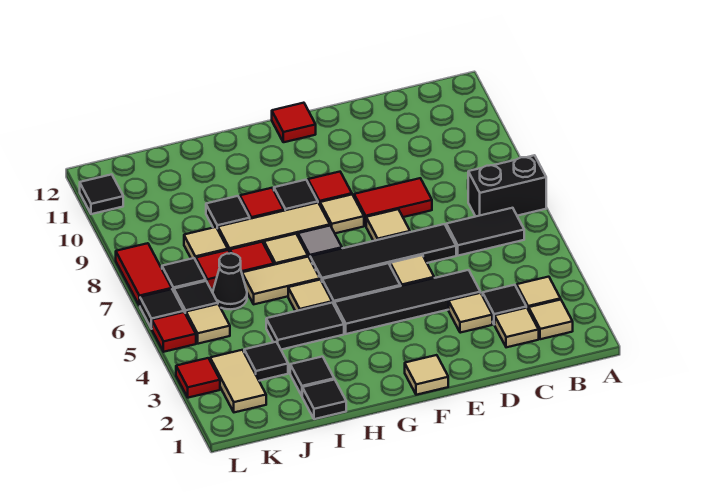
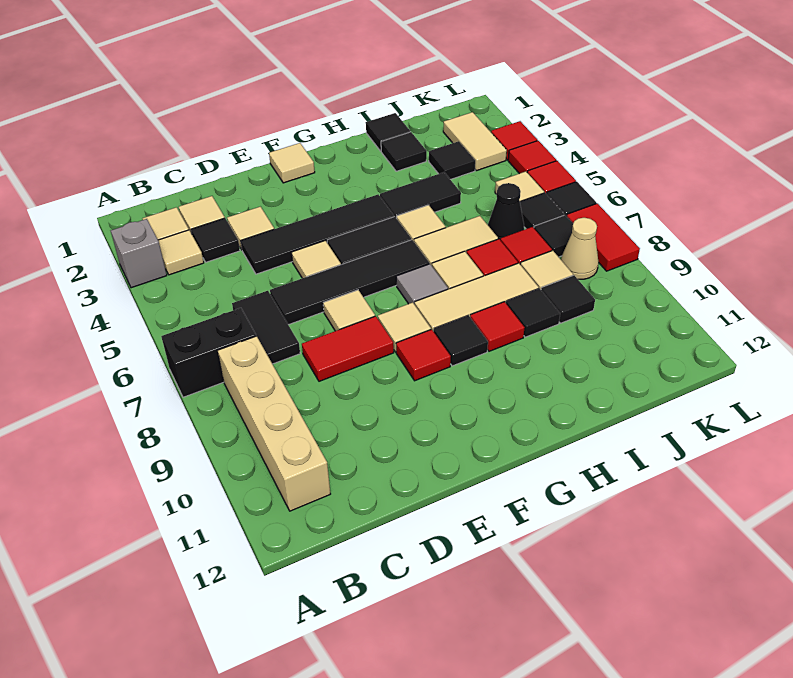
none -> grey 1x1 brick [111,219,167,288]
black 1x2 tile [446,208,524,256] -> black 1x2 tile turned to [232,291,300,364]
none -> tan 1x4 brick [218,336,330,511]
red 1x1 tile [272,103,316,142] -> red 1x1 tile moved to [508,141,556,174]
none -> tan 1x1 cone [561,218,599,279]
black 1x1 tile [80,174,123,214] -> black 1x1 tile moved to [541,275,595,323]

